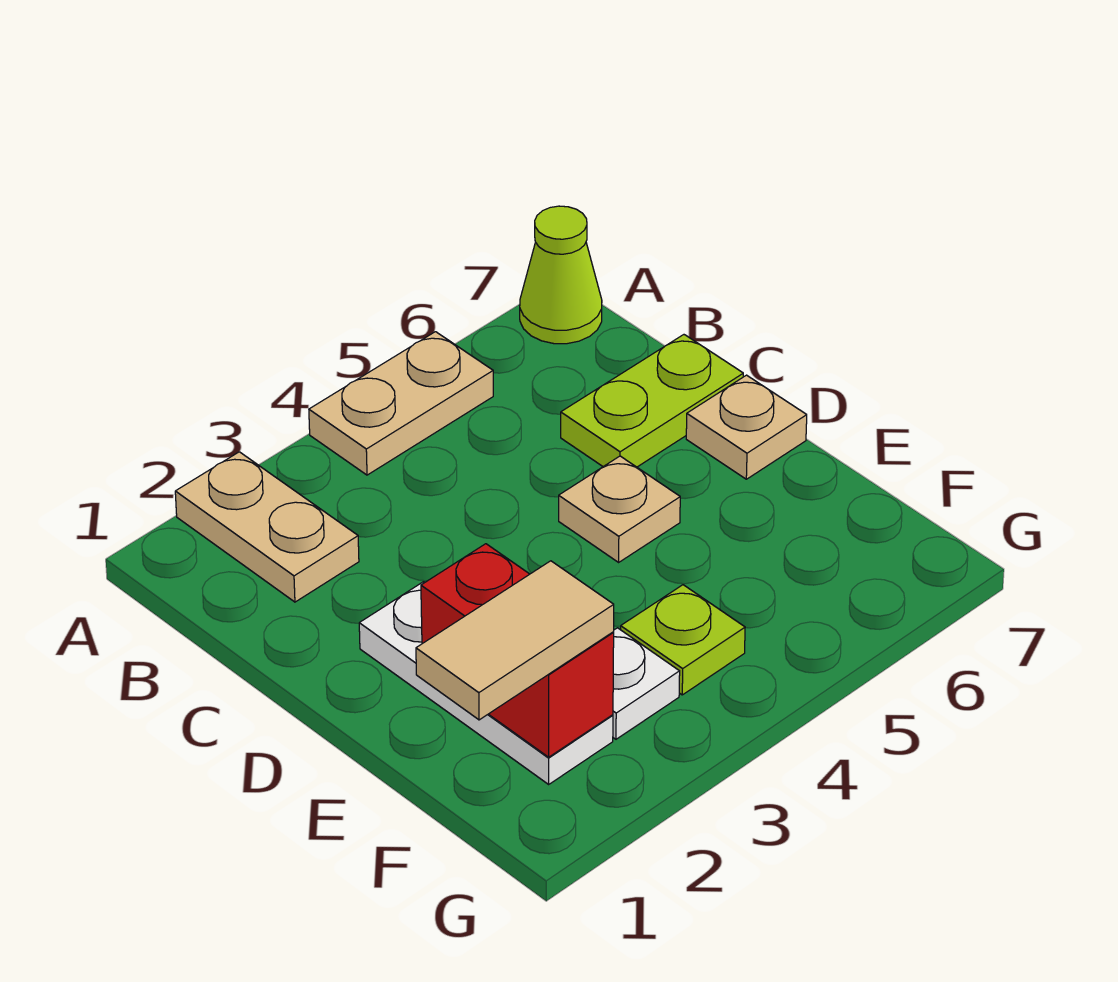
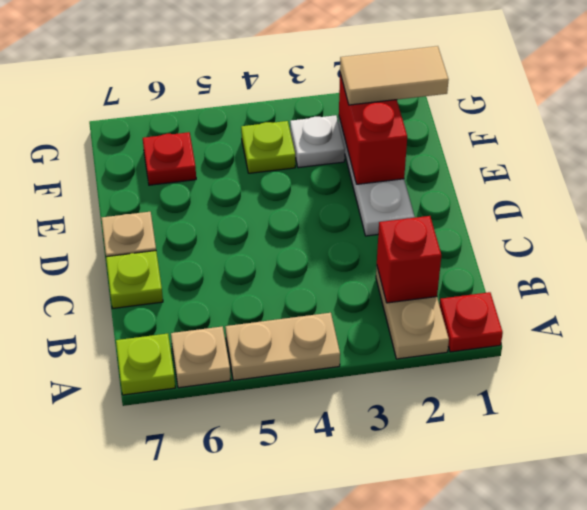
none -> red 1x1 plate [439,292,503,352]
lime 1x1 cone [520,206,602,344] -> lime 1x1 plate [116,334,175,395]
none -> red 1x1 brick [377,216,441,303]
lime 1x2 plate [561,335,743,467] -> lime 1x1 plate [106,251,163,308]
tan 1x1 plate [559,456,680,562] -> tan 1x1 plate moved to [171,326,231,388]
none -> red 1x1 plate [143,132,196,185]

